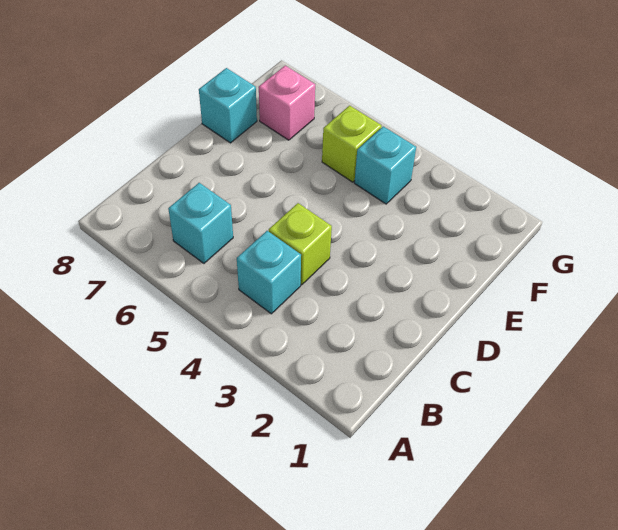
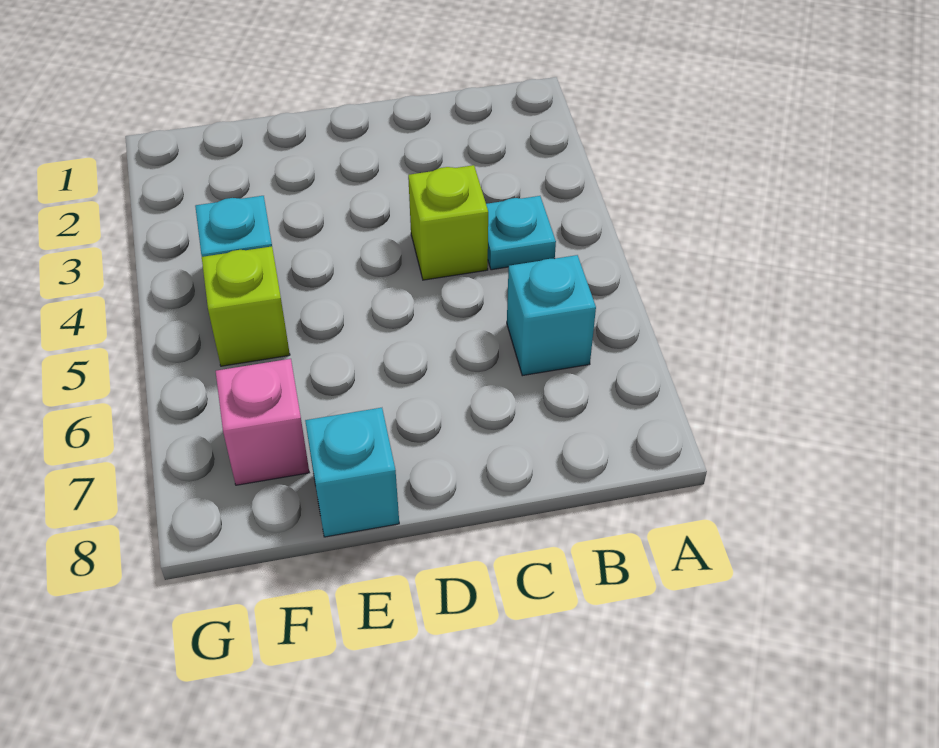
cyan 1x1 brick [237,231,301,314] -> cyan 1x1 plate [486,196,556,270]

